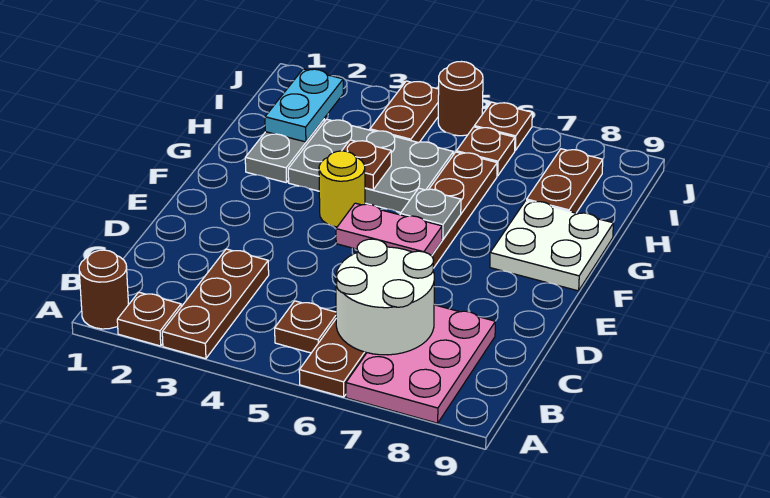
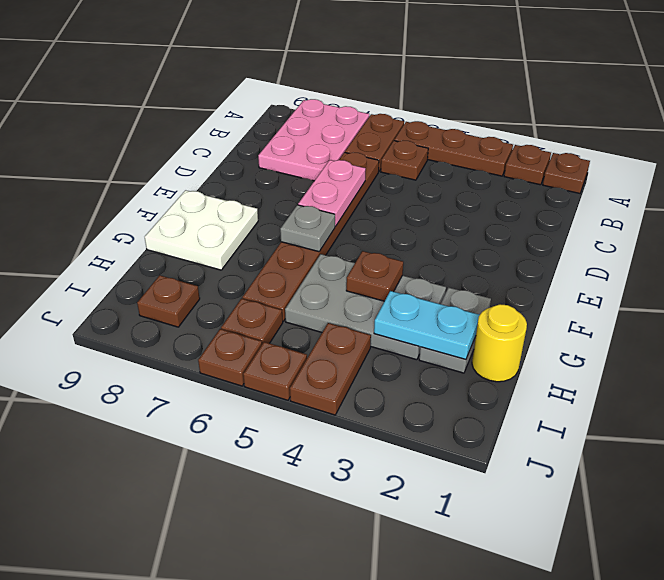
brown 1x1 round brick [79,250,129,329] -> brown 1x1 plate [543,153,590,193]
brown 1x3 plate [162,249,269,359] -> brown 1x3 plate turned to [394,121,513,176]
white 2x2 round brick [336,239,434,355] -> none
pink 1x2 plate [336,203,442,256] -> pink 1x2 plate turned to [298,160,366,226]
yellow 1x1 round brick [319,151,365,227] -> yellow 1x1 round brick moved to [472,304,527,382]
cyan 1x2 plate [265,69,343,142] -> cyan 1x2 plate turned to [374,291,479,359]
brown 1x2 plate [527,149,603,213] -> brown 1x1 plate [137,275,200,327]
brown 1x1 round brick [438,62,483,136] -> brown 1x1 plate [243,342,307,400]

